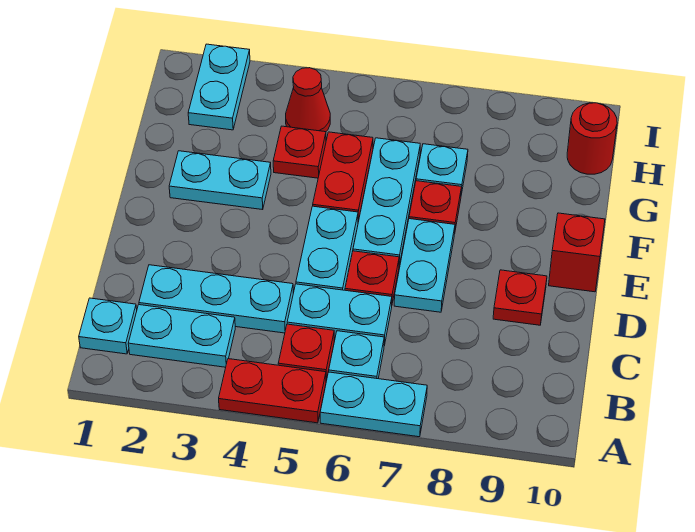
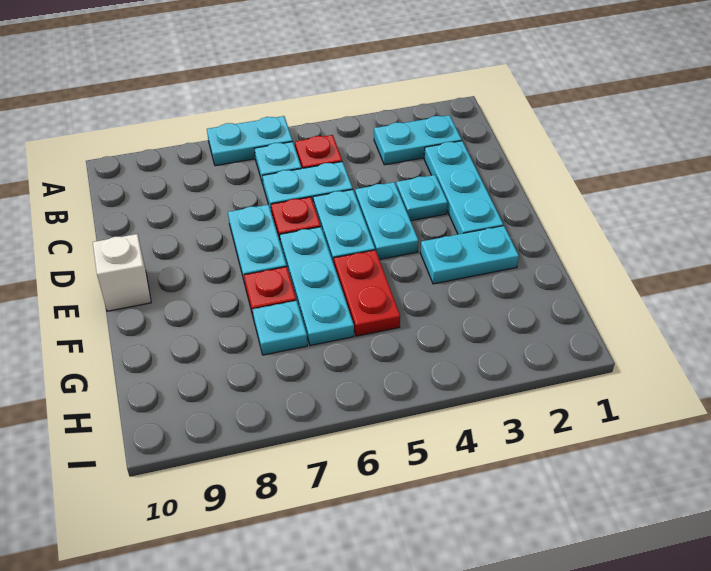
red 1x2 plate [219,359,326,423] -> none
cyan 1x1 plate [79,298,137,354] -> cyan 1x1 plate moved to [396,175,448,221]
cyan 1x3 plate [139,265,293,333] -> cyan 1x3 plate turned to [424,141,503,234]
red 1x1 plate [493,270,547,325] -> none
red 1x1 brick [549,213,605,292] -> white 1x1 brick [93,234,151,311]
red 1x1 plate [273,126,326,178] -> none
cyan 1x2 plate [188,44,250,130] -> cyan 1x2 plate moved to [355,182,419,260]
red 1x1 cone [286,68,330,132] -> none
red 1x1 round brick [567,103,617,174] -> none

